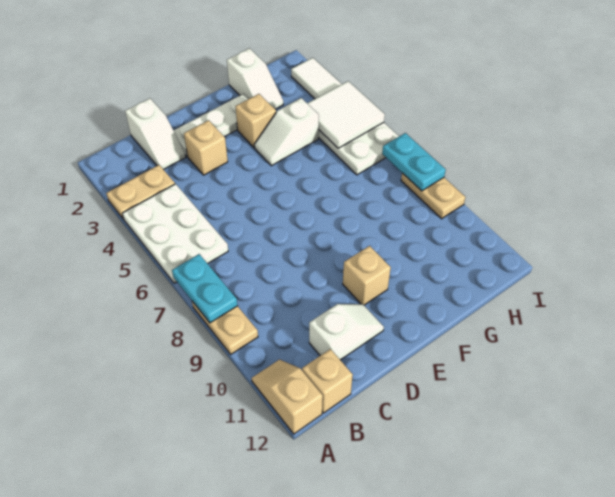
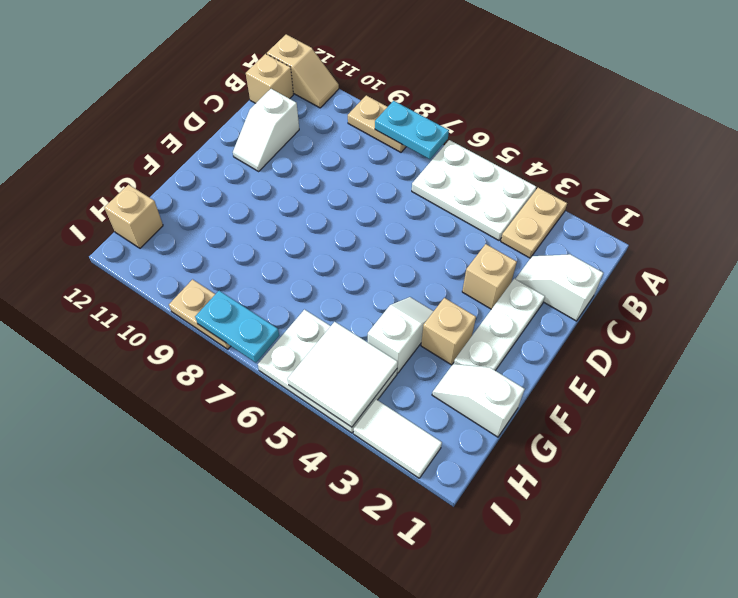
tan 1x1 brick [343,246,391,305] -> tan 1x1 brick moved to [104,185,163,248]

